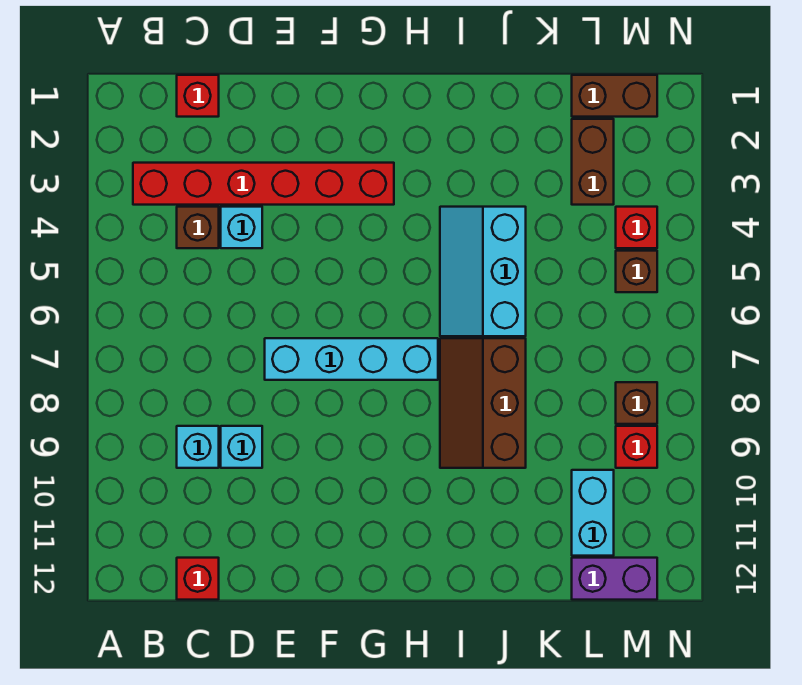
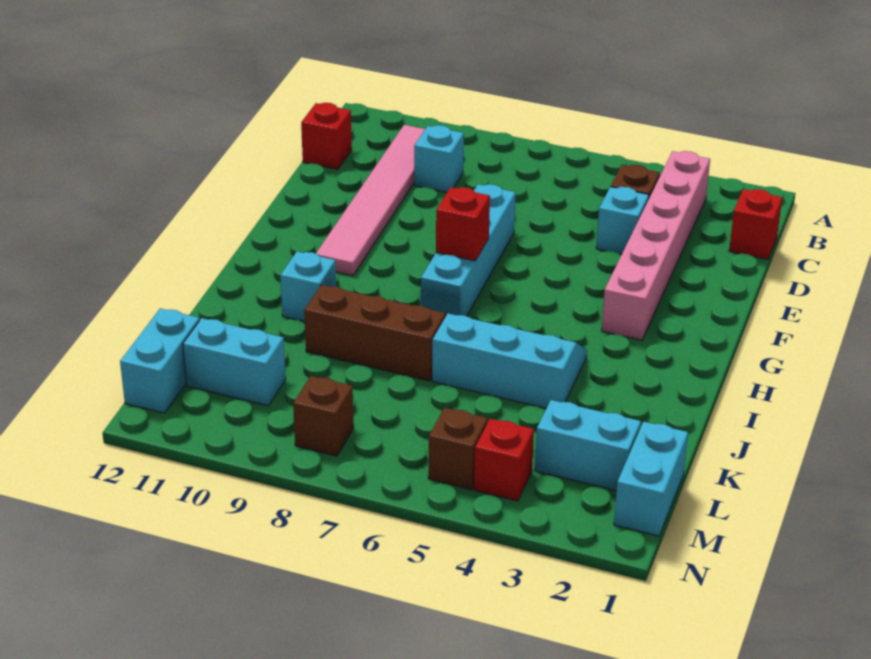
red 1x6 brick [133,163,394,205] -> pink 1x6 brick [602,151,710,340]
none -> pink 1x6 tile [316,125,425,276]
cyan 1x1 brick [221,426,262,468] -> cyan 1x1 brick moved to [280,252,336,322]
brown 1x2 brick [572,75,657,117] -> cyan 1x2 brick [614,422,688,536]
brown 1x2 brick [572,119,614,205] -> cyan 1x2 brick [535,400,641,491]
purple 1x2 brick [572,558,657,600] -> cyan 1x2 brick [120,309,200,413]
red 1x1 brick [616,426,657,468] -> red 1x1 brick moved to [436,187,490,261]

